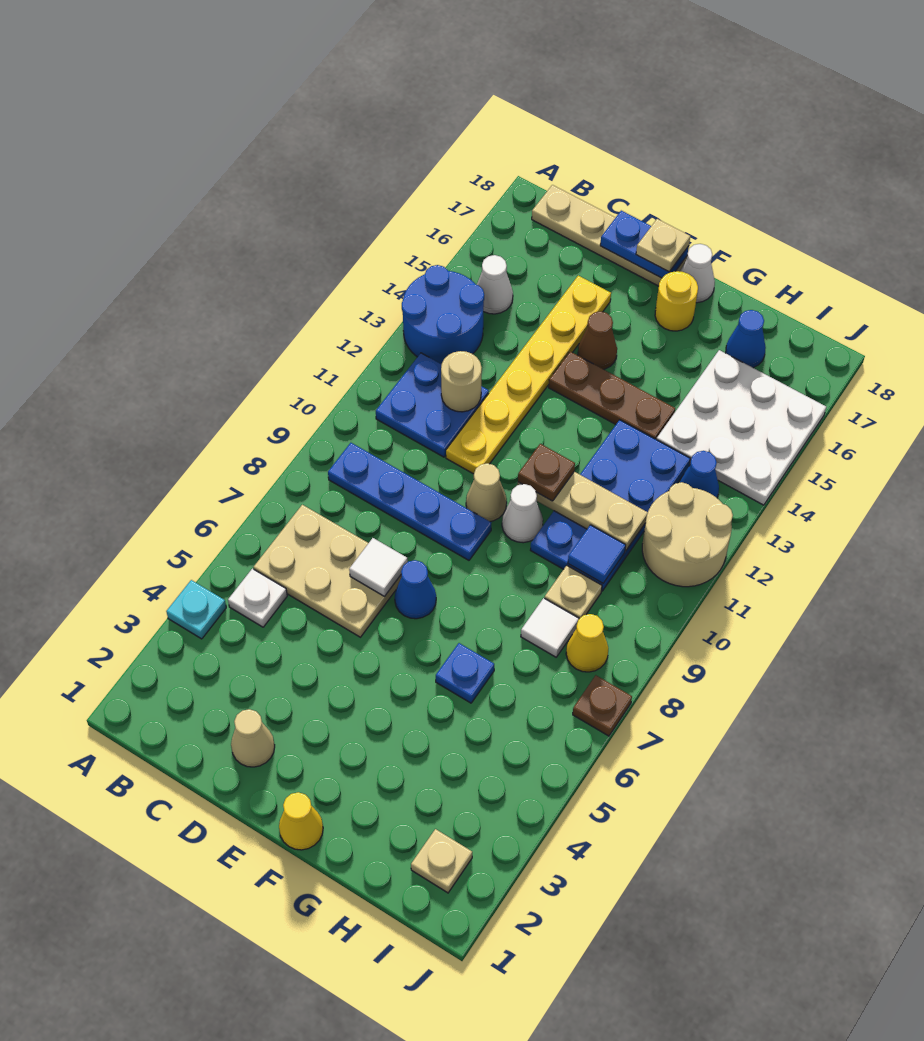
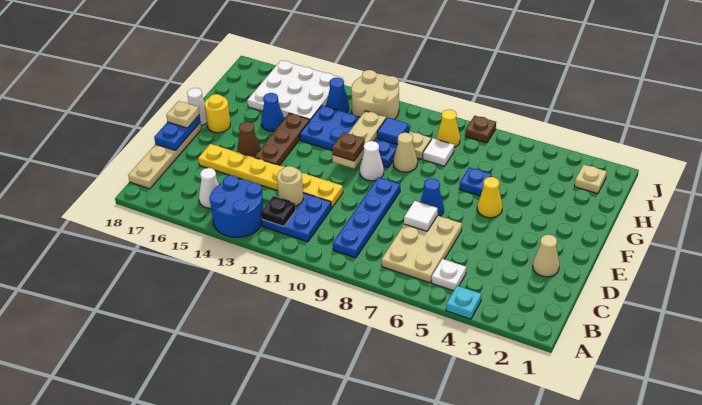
none -> black 1x1 plate [261,196,296,227]
tan 1x1 cone [466,463,507,521] -> tan 1x1 cone moved to [393,133,417,172]
yellow 1x1 cone [279,792,323,850] -> yellow 1x1 cone moved to [477,177,502,218]
blue 1x1 cone [726,310,766,368] -> blue 1x1 cone moved to [261,93,284,131]

